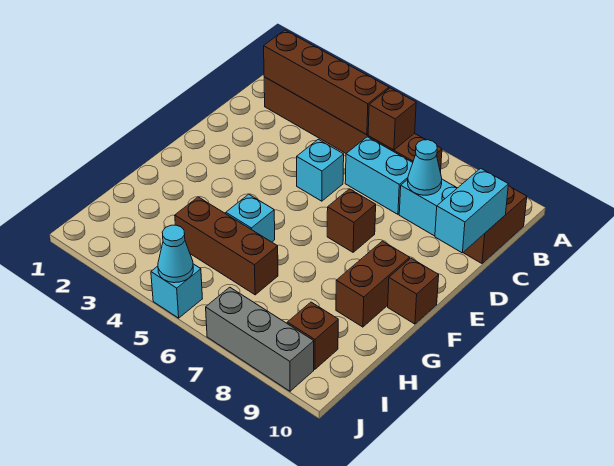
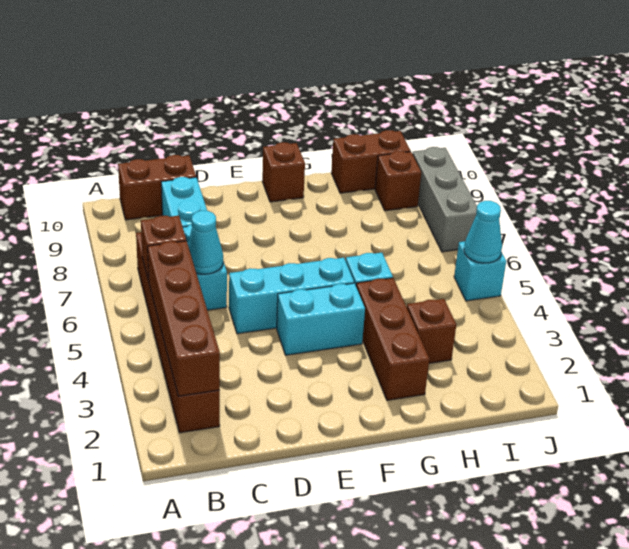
cyan 1x1 cone [408,140,442,195] -> cyan 1x1 cone moved to [188,211,223,274]
cyan 1x2 brick [435,168,508,253] -> cyan 1x2 brick moved to [277,283,365,355]
cyan 1x1 brick [297,139,344,201] -> cyan 1x3 brick [229,258,354,334]
brown 1x1 brick [327,189,376,252] -> brown 1x1 brick moved to [407,299,456,363]
brown 1x2 brick [336,241,410,327] -> brown 1x2 brick moved to [331,130,410,193]
brown 1x3 brick [175,197,278,295] -> brown 1x3 brick moved to [356,278,429,400]

